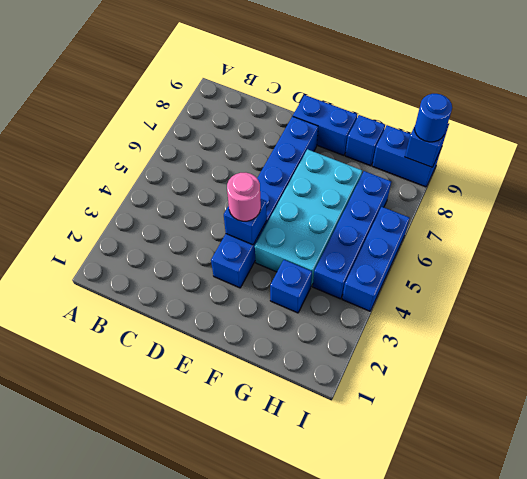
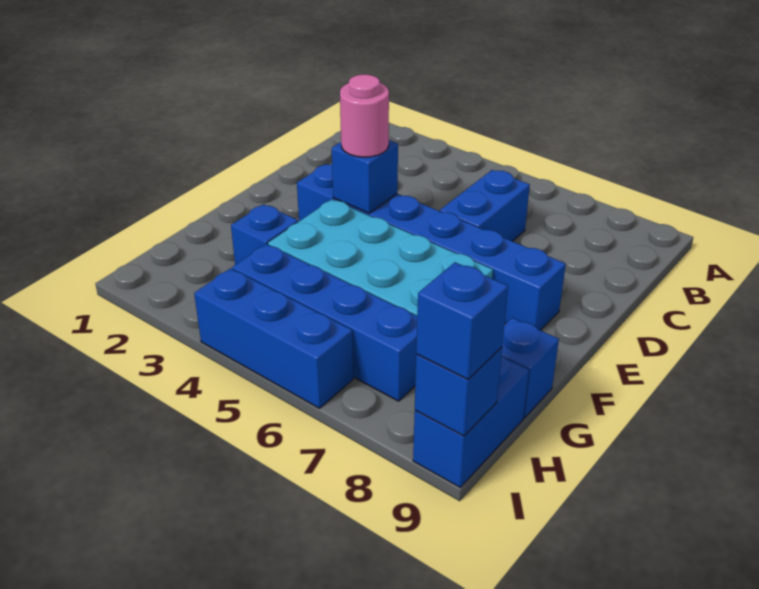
blue 1x2 brick [293,95,357,155] -> blue 1x2 brick moved to [440,170,530,241]
blue 1x1 round brick [415,94,452,142] -> blue 1x1 brick [416,262,508,380]

